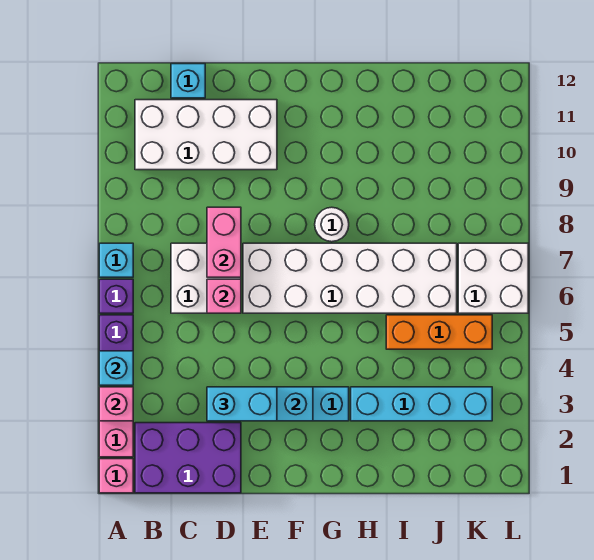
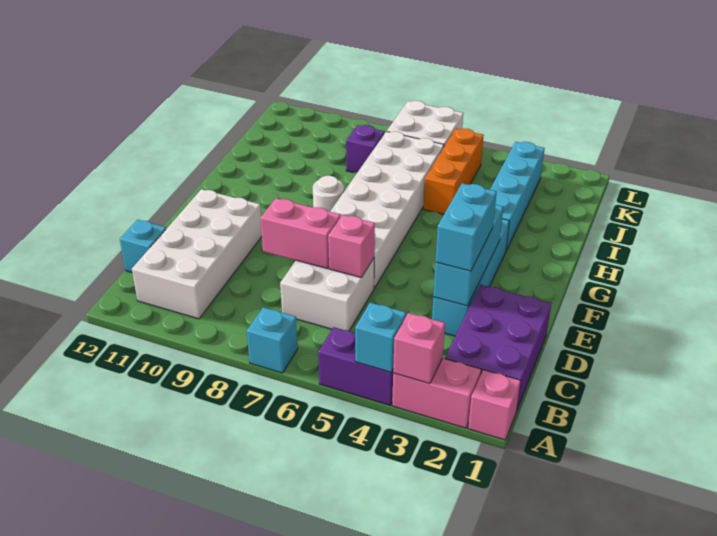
purple 1x1 brick [99,279,133,313] -> purple 1x1 brick moved to [346,125,385,173]

